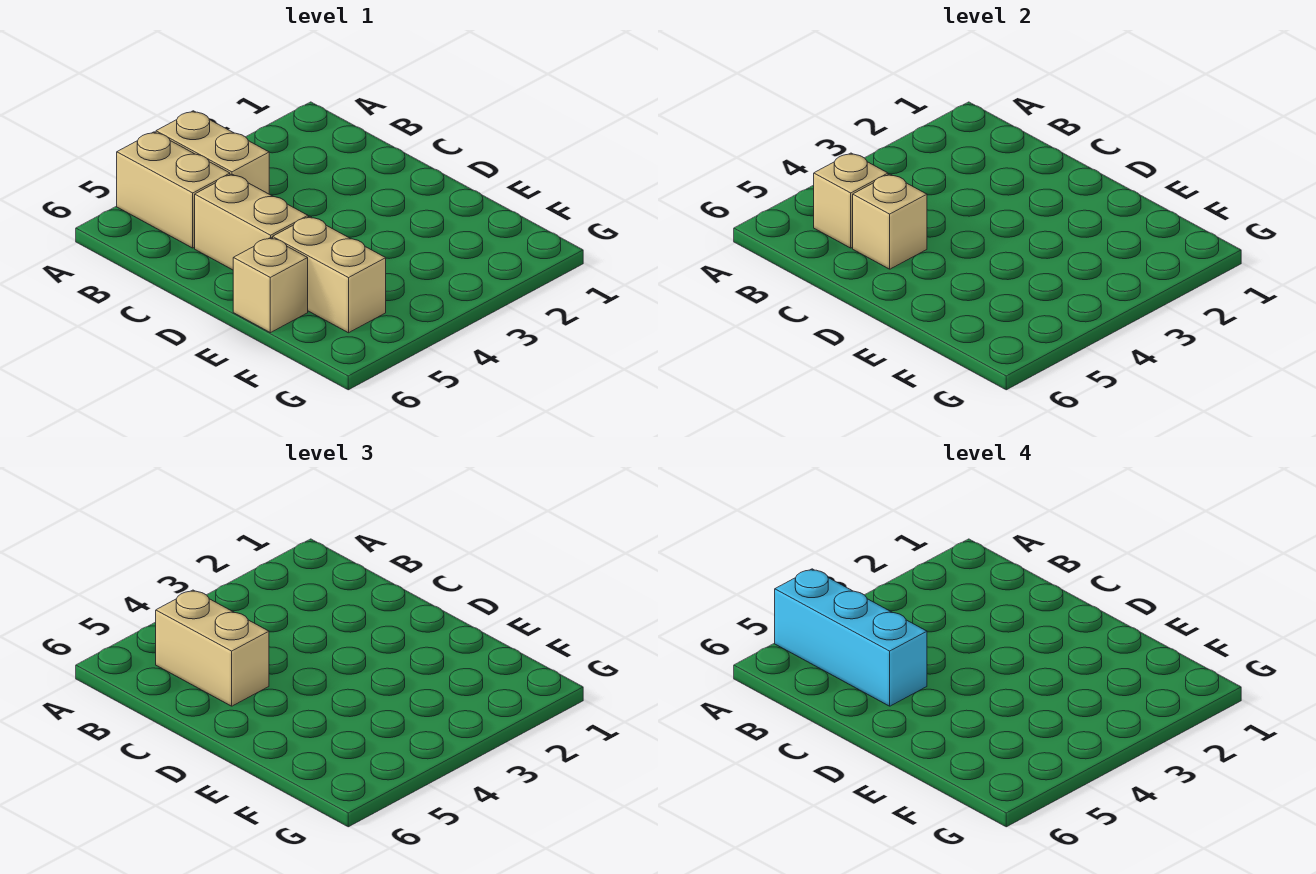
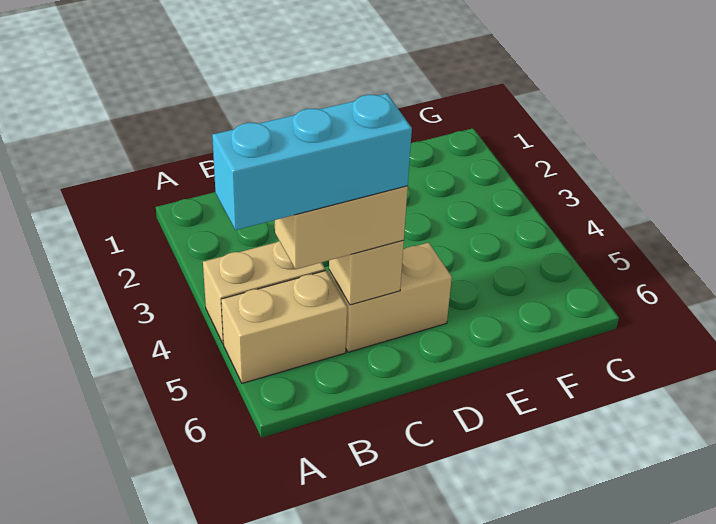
tan 1x1 brick [814,153,888,248] -> none
tan 1x2 brick [273,217,386,333] -> none
tan 1x1 brick [233,238,308,333] -> none

